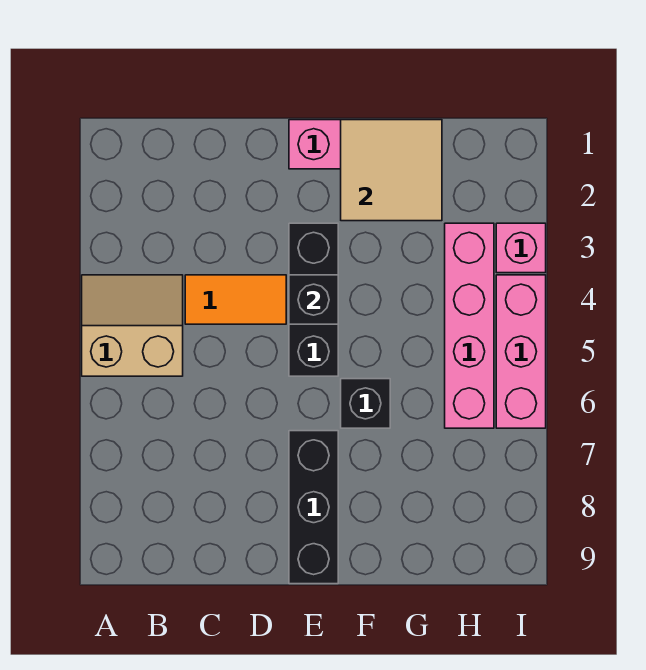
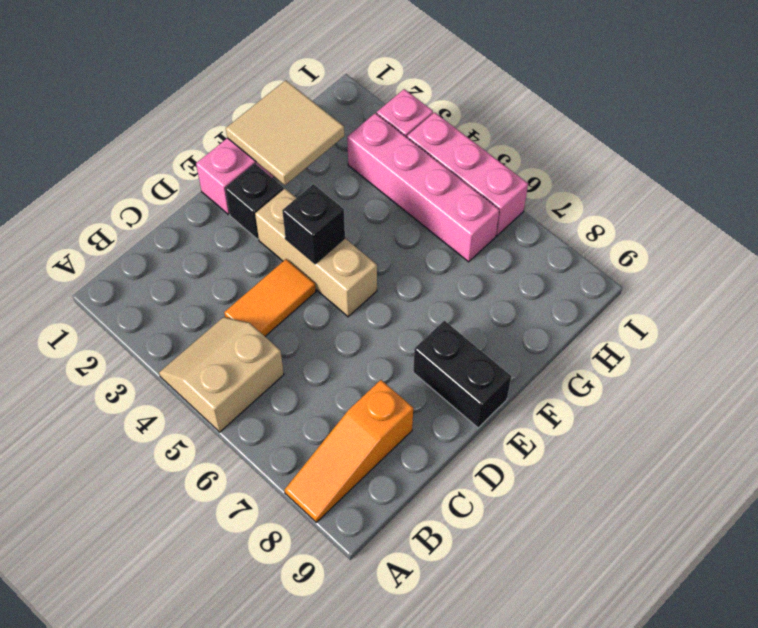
none -> orange 1x3 slope [285,380,413,522]
black 1x3 brick [289,223,338,376] -> tan 1x3 brick [255,189,377,317]
black 1x3 brick [289,431,338,584] -> black 1x2 brick [413,321,511,428]
black 1x1 brick [341,379,390,428] -> black 1x1 brick moved to [225,164,284,239]

